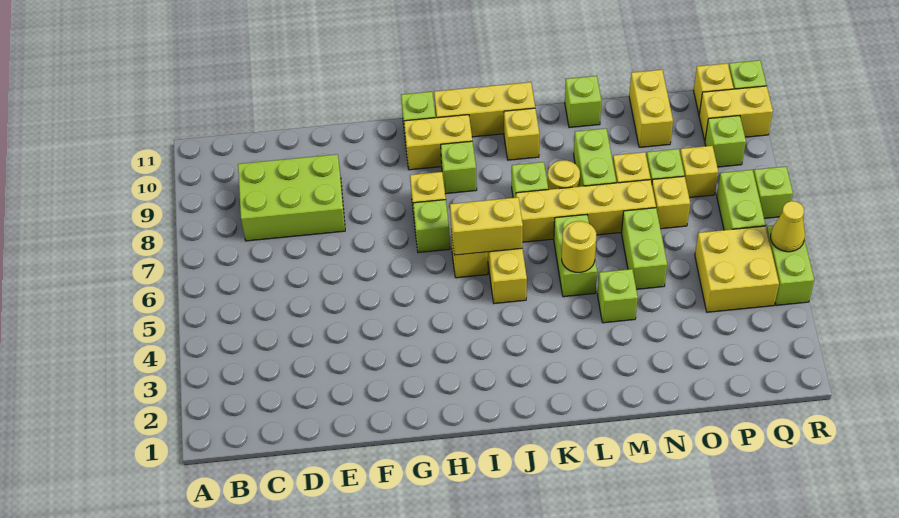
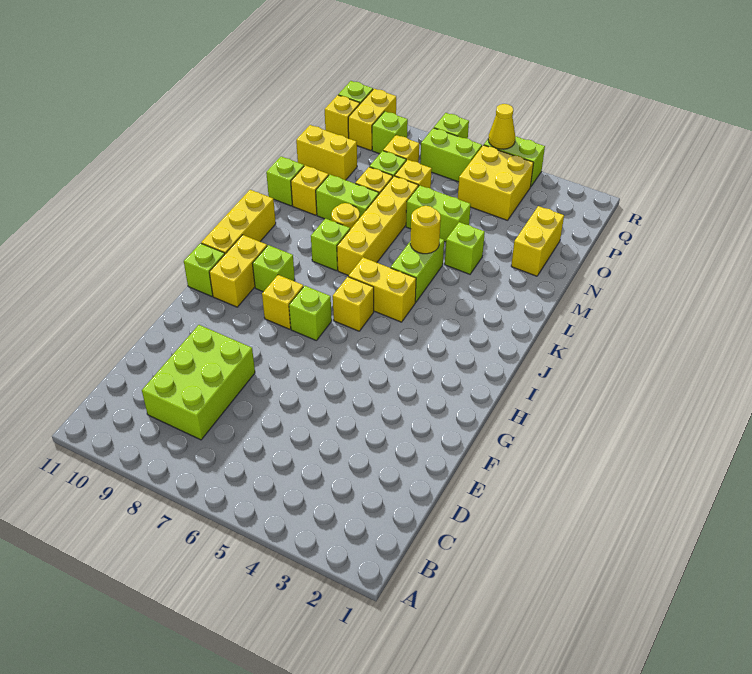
yellow 1x2 brick [450,197,523,255] -> yellow 1x2 brick moved to [511,206,564,276]
yellow 1x1 brick [504,108,540,160] -> yellow 1x1 brick moved to [291,165,329,215]
lime 1x2 brick [554,215,597,297] -> lime 1x2 brick turned to [391,238,444,302]

